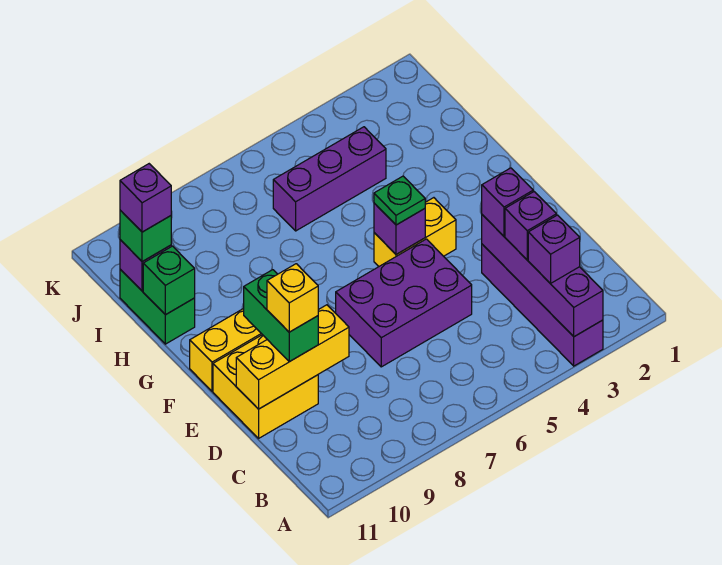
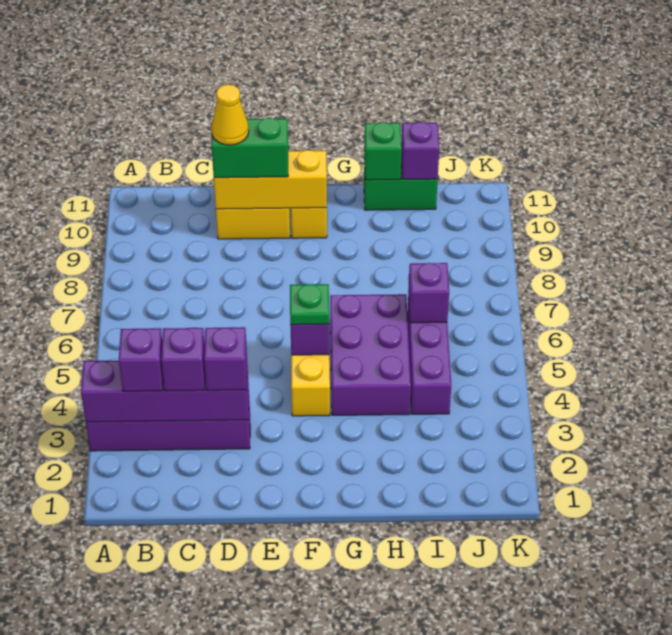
purple 2x3 brick [336,239,472,367] -> purple 2x3 brick moved to [330,294,411,415]
yellow 1x3 brick [236,305,349,409] -> yellow 1x3 brick turned to [214,150,327,209]
yellow 1x1 brick [267,264,318,332] -> yellow 1x1 cone [212,84,249,145]
green 1x1 brick [120,210,171,262] -> none
purple 1x1 brick [120,164,171,232] -> purple 1x1 brick moved to [408,263,449,323]

